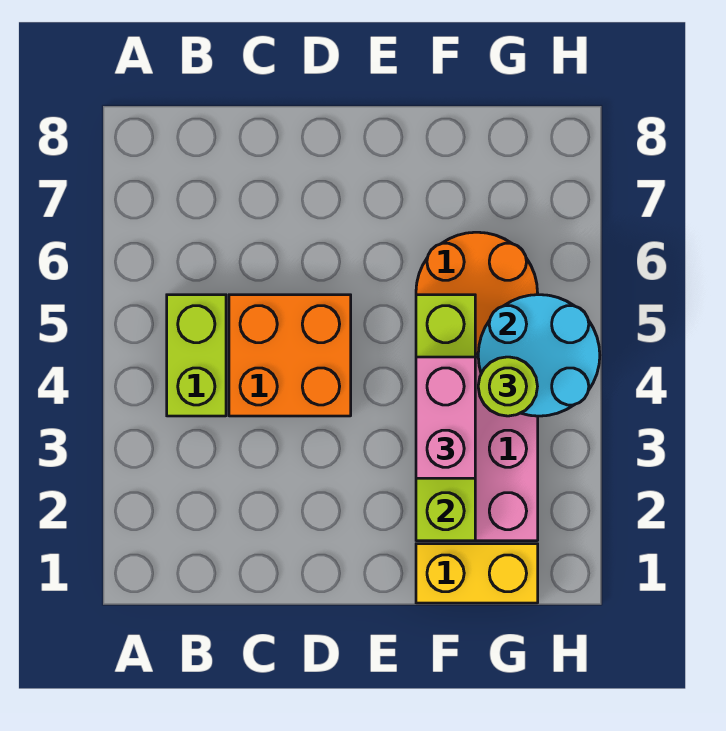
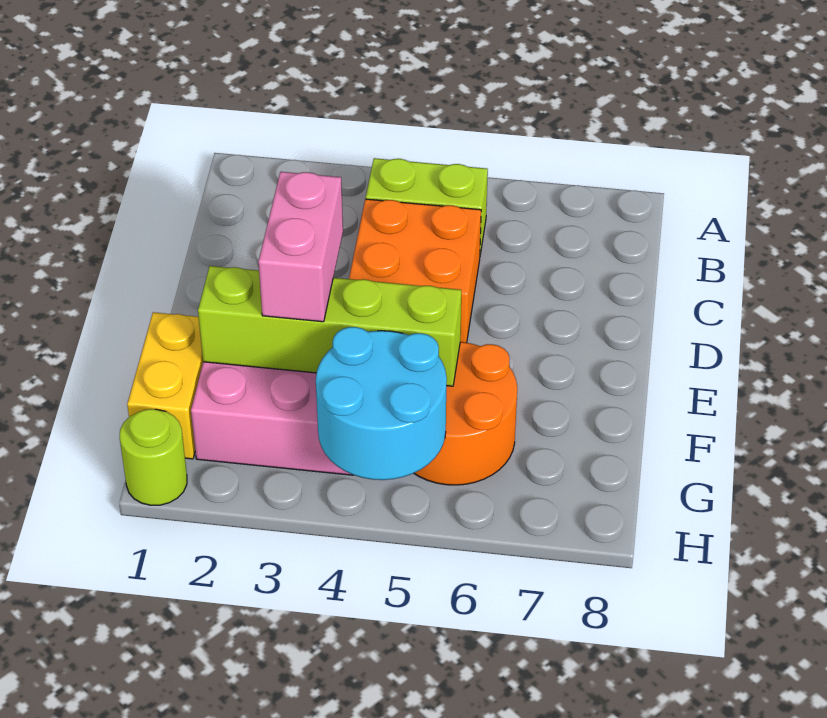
pink 1x2 brick [416,357,475,478] -> pink 1x2 brick turned to [258,172,343,322]
lime 1x1 round brick [478,357,537,416] -> lime 1x1 round brick moved to [119,409,187,505]

